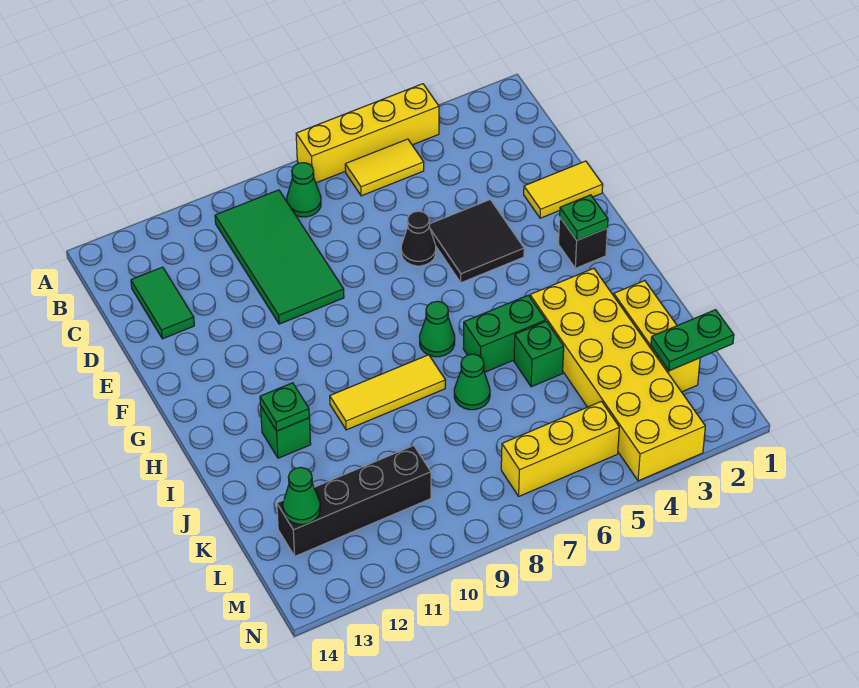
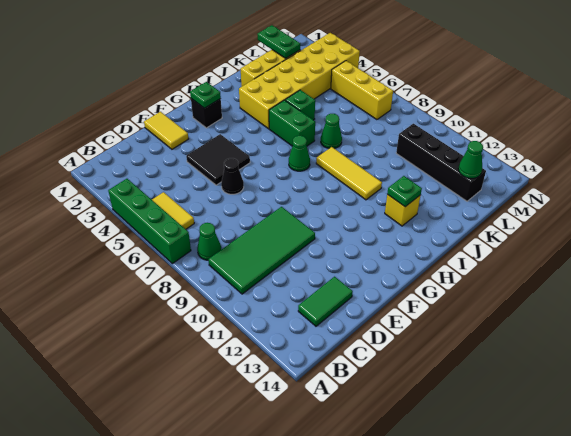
yellow 1x4 brick [296,84,439,183] -> green 1x4 brick [108,179,191,264]
green 1x1 brick [261,407,311,458] -> yellow 1x1 brick [385,195,421,226]

